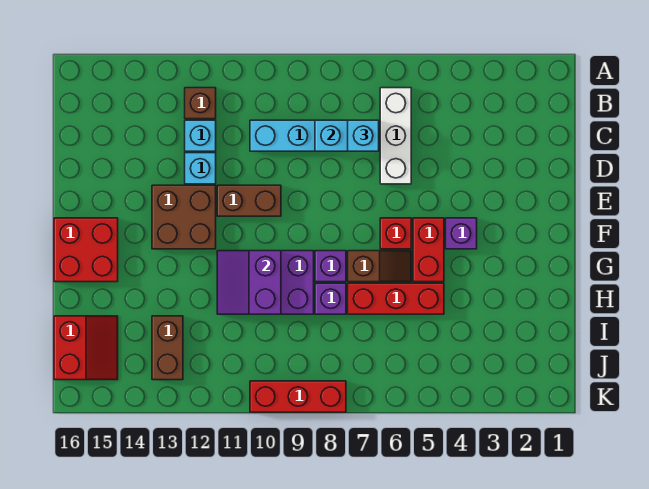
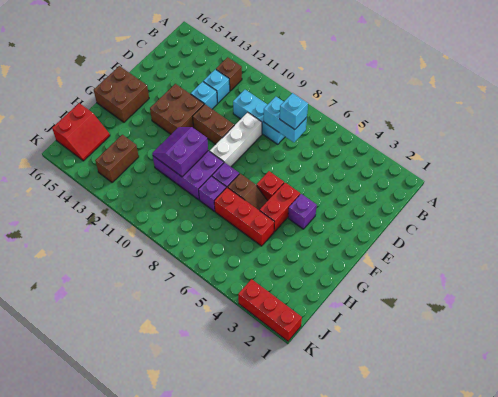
white 1x3 brick [380,88,411,184] -> white 1x3 brick moved to [210,112,262,167]
red 2x2 brick [54,218,118,282] -> brown 2x2 brick [94,66,149,122]
red 1x3 brick [250,381,346,412] -> red 1x3 brick moved to [238,279,302,341]

